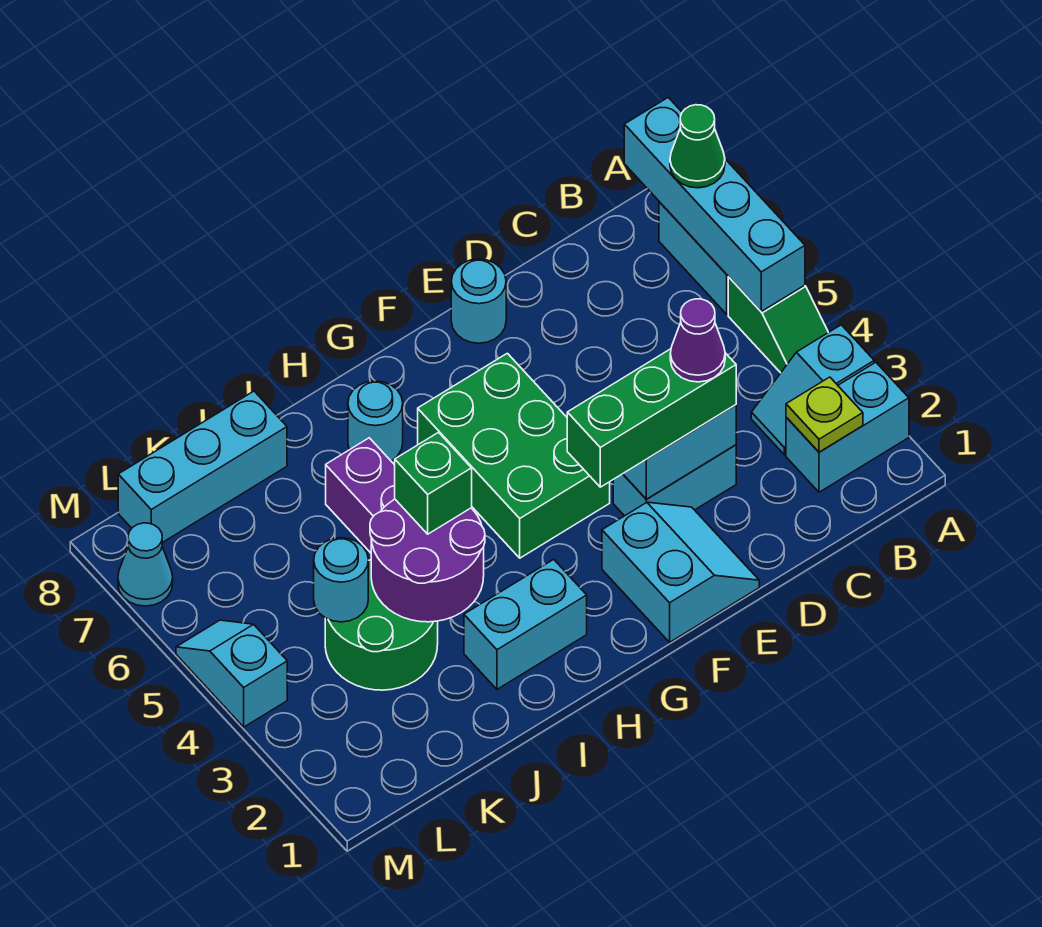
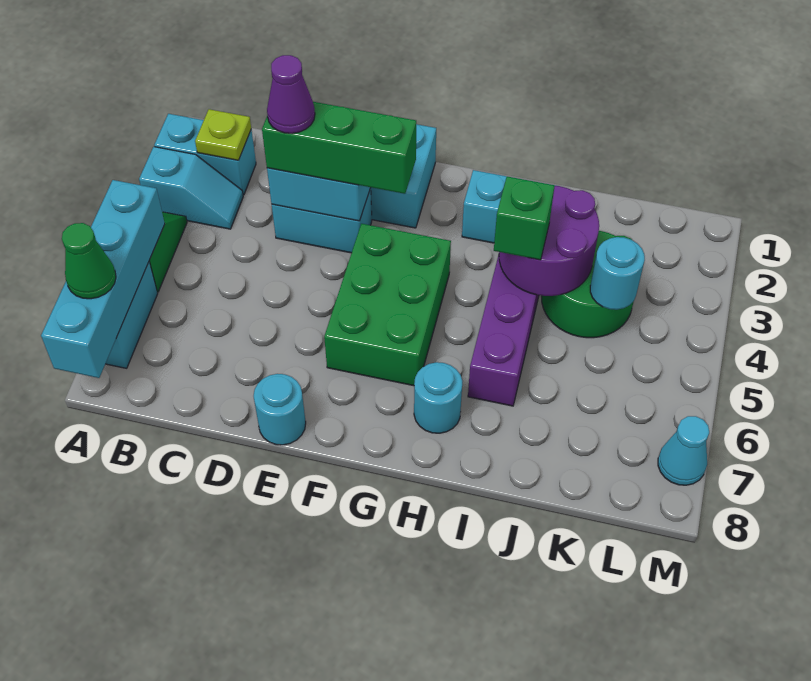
cyan 1x3 brick [118,391,287,543] -> none
cyan 1x2 slope [176,620,287,727] -> none

